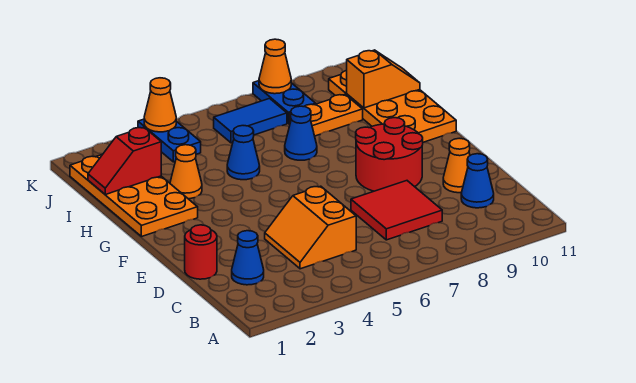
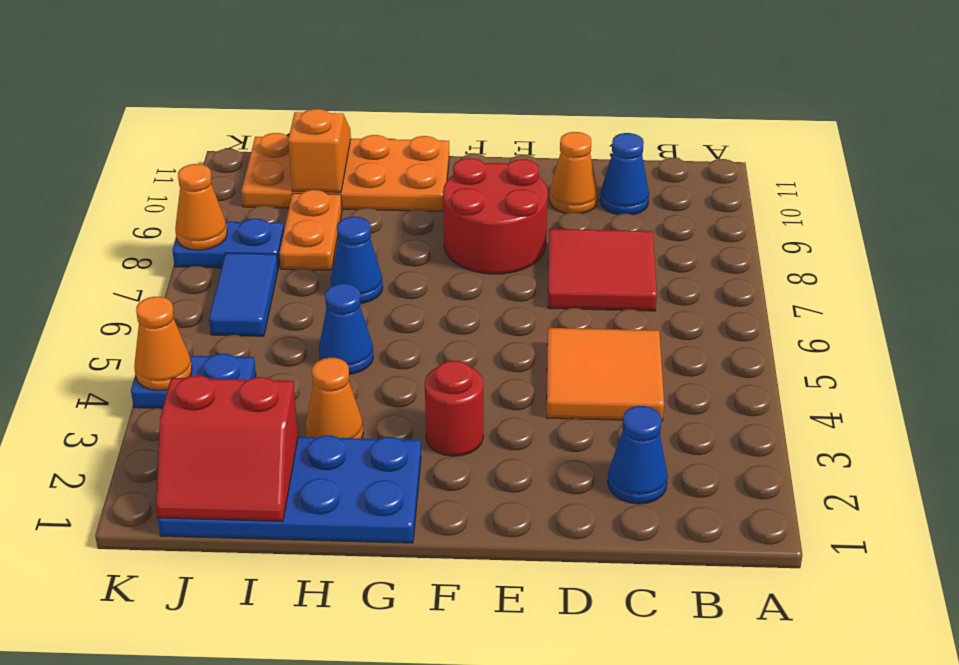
orange 2x2 slope [265,186,356,269] -> orange 2x2 tile [547,328,664,421]
red 1x1 round brick [185,225,217,279] -> red 1x1 round brick moved to [425,361,483,456]
orange 2x4 plate [70,154,198,237] -> blue 2x4 plate [158,435,421,543]
red 1x2 slope [88,127,161,195] -> red 2x2 slope [156,376,298,521]

